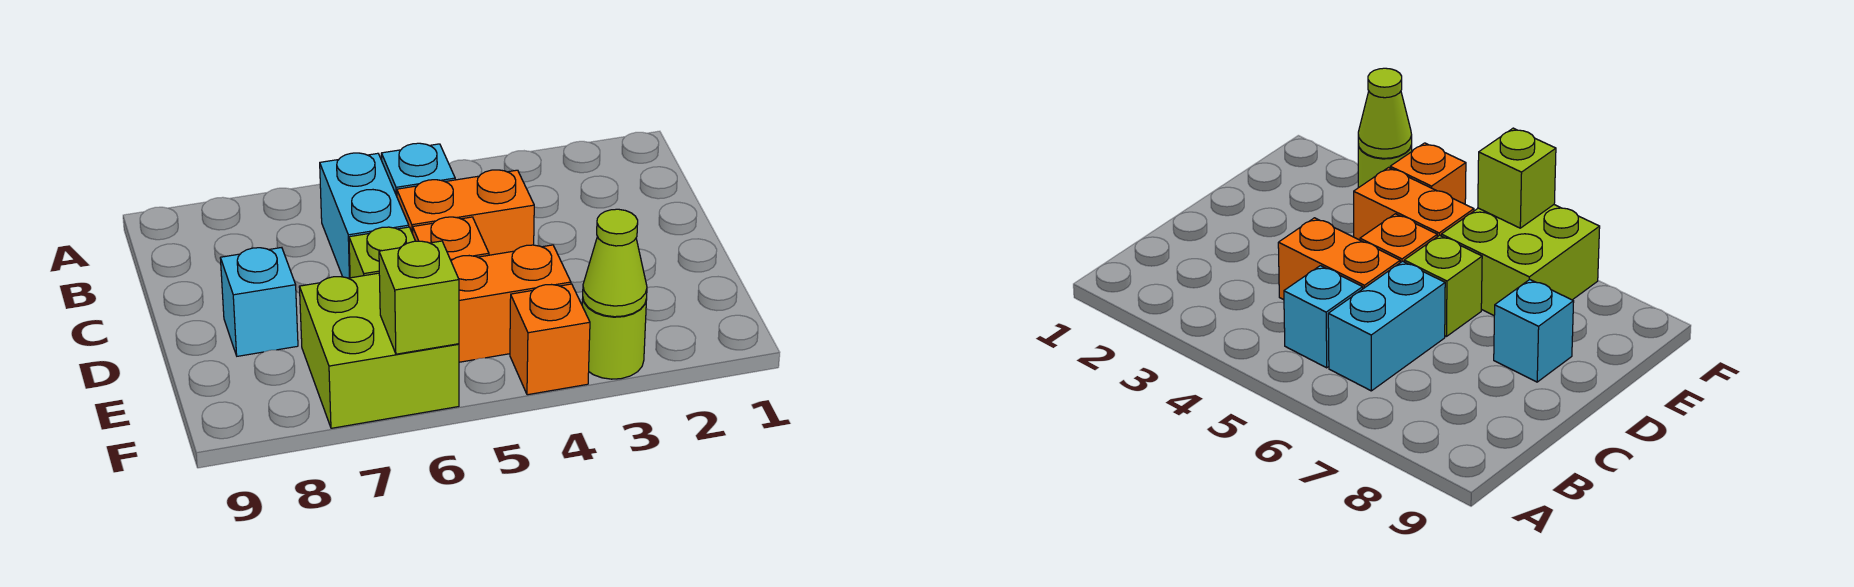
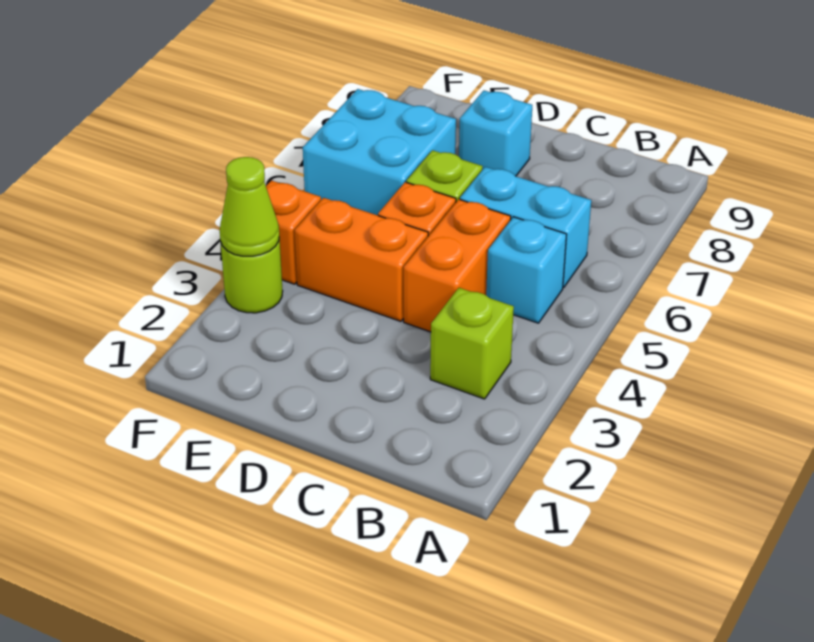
orange 1x2 brick [451,245,571,362] -> orange 1x2 brick turned to [294,198,428,321]
lime 2x2 brick [299,273,459,428] -> cyan 2x2 brick [303,89,456,215]
lime 1x1 brick [379,241,459,354] -> lime 1x1 brick moved to [430,288,514,399]

